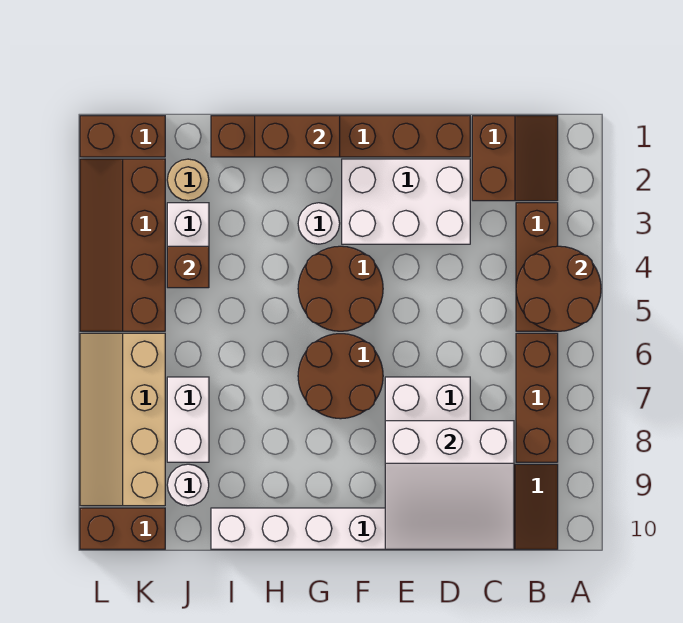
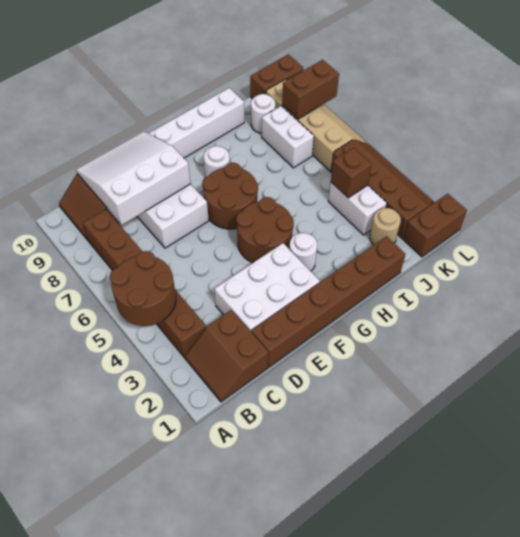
brown 1x2 brick [255,116,340,157] -> brown 1x2 brick moved to [282,60,339,119]
none -> white 1x1 round brick [204,146,230,177]

